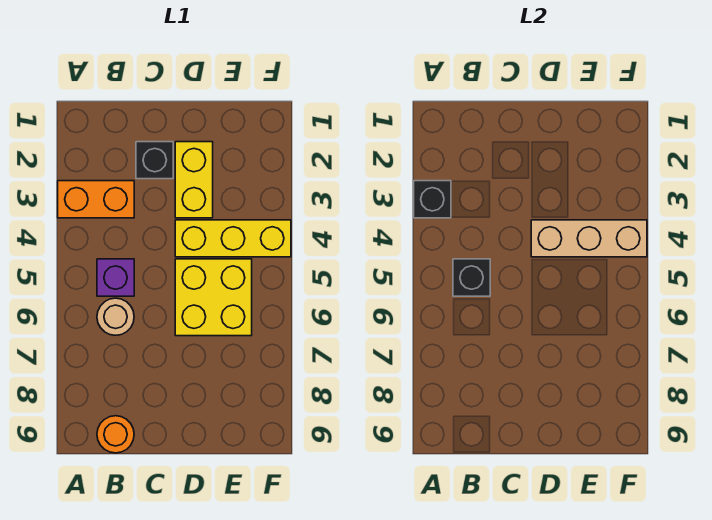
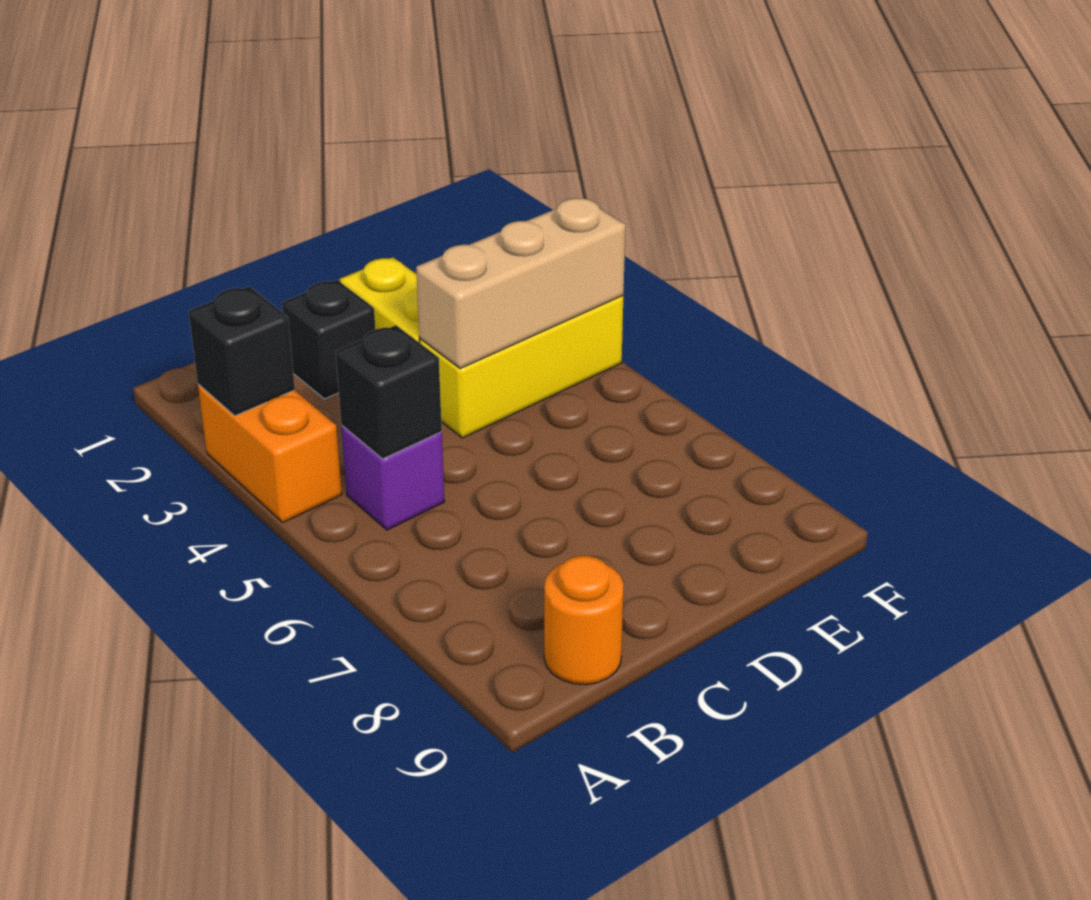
orange 1x2 brick [58,181,134,218] -> orange 1x2 brick turned to [198,384,342,522]
tan 1x1 round brick [97,298,134,335] -> none
yellow 2x2 brick [175,259,252,336] -> none

